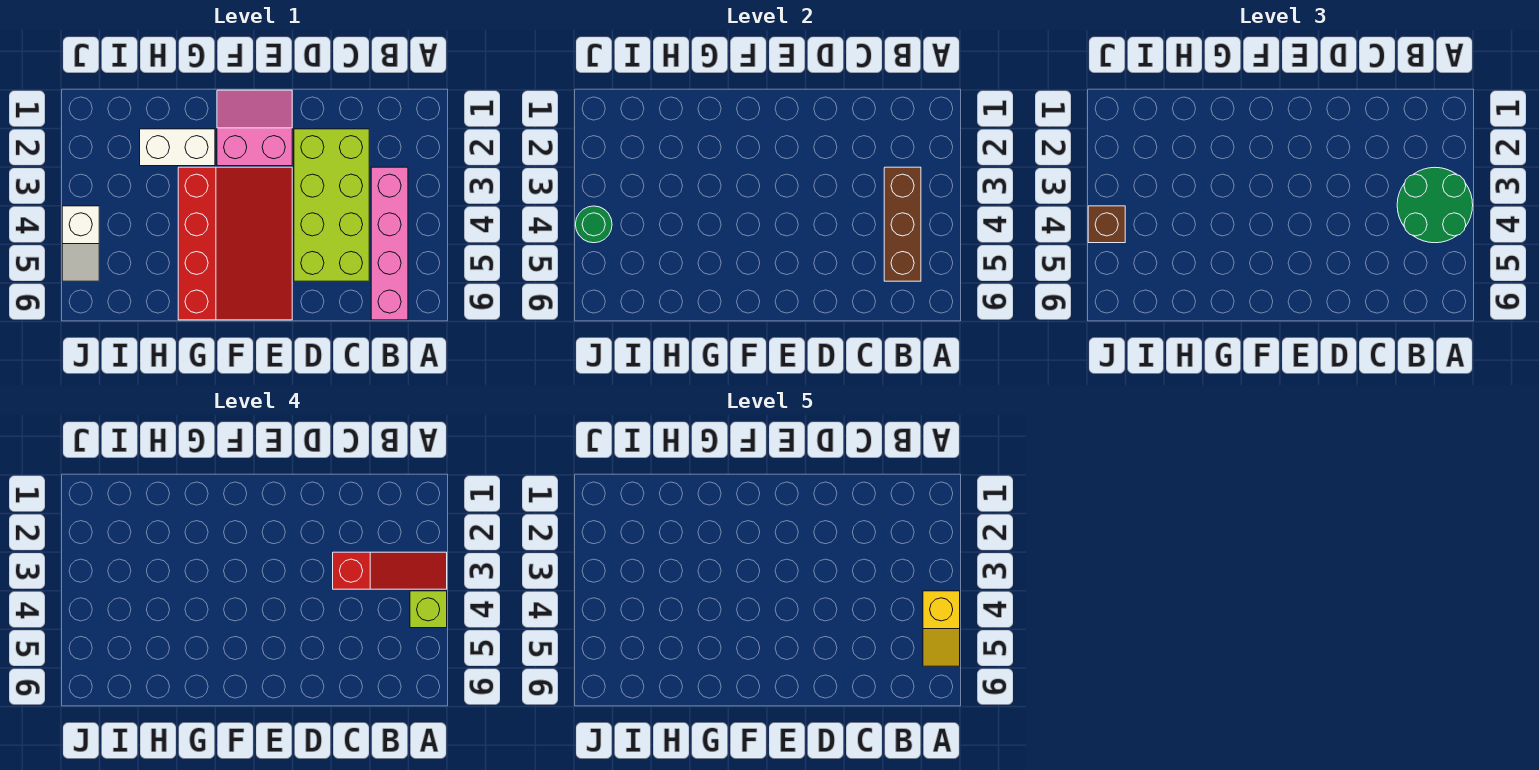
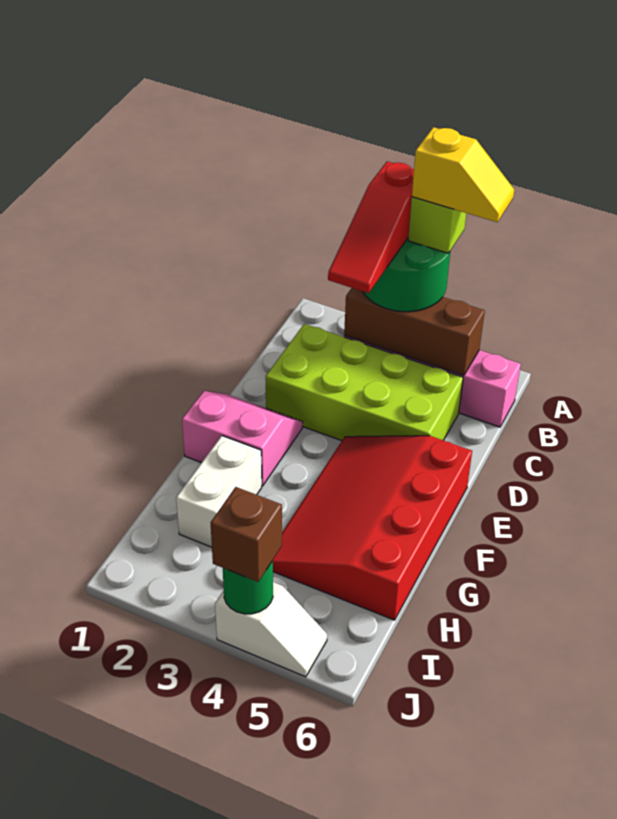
red 1x3 slope [333,552,447,589] -> red 1x3 slope turned to [328,161,414,293]
pink 2x2 slope [217,90,292,166] -> pink 2x2 slope turned to [182,391,303,486]
red 3x4 slope [178,167,292,320] -> red 3x4 slope turned to [273,436,472,620]

